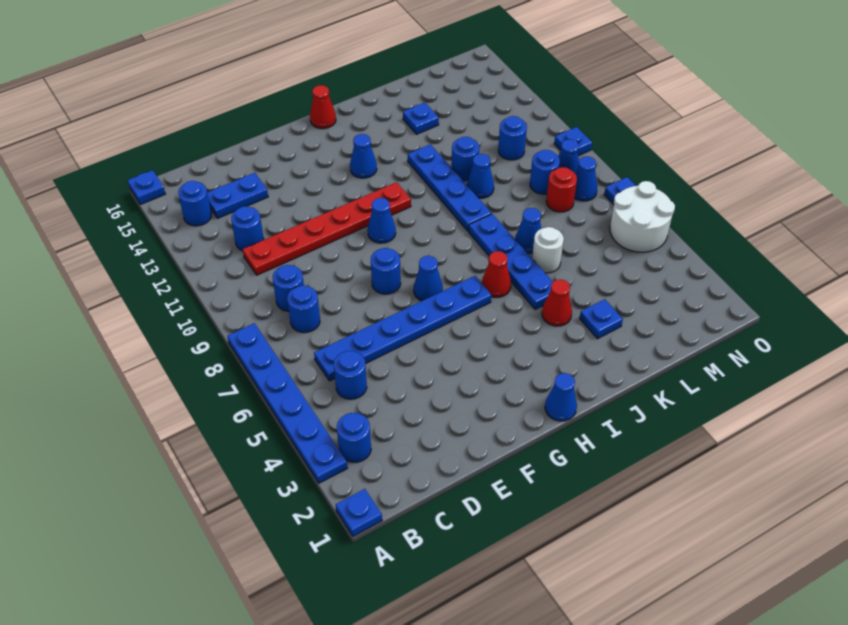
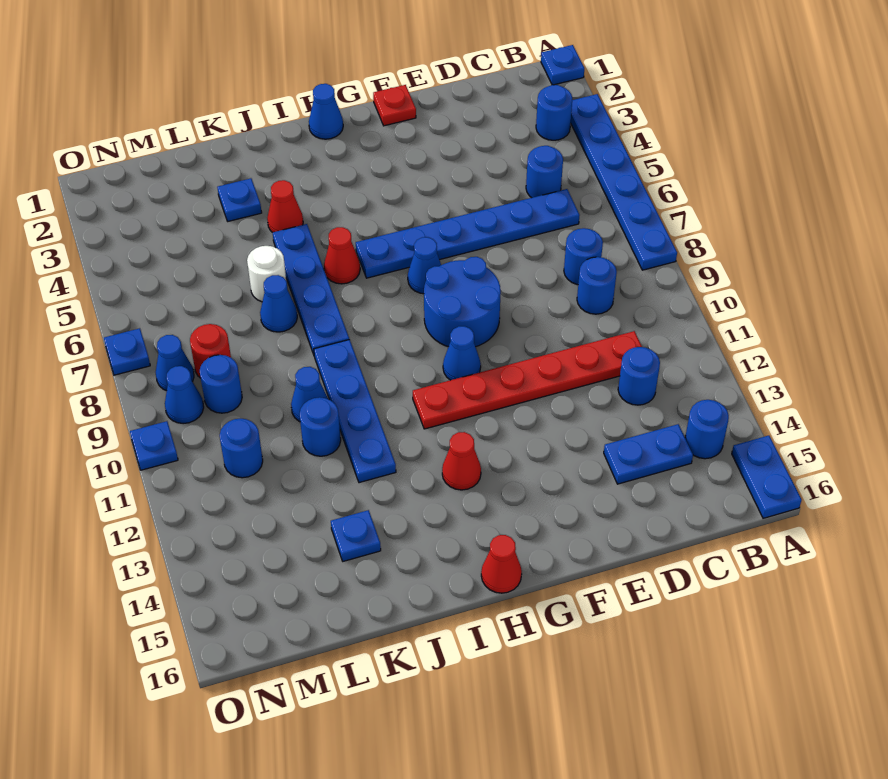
blue 1x1 plate [127,170,165,205] -> blue 1x2 plate [732,436,802,518]
none -> red 1x1 plate [373,85,416,126]
blue 1x1 round brick [371,248,401,294] -> blue 2x2 round brick [424,257,501,347]
blue 1x1 cone [350,134,377,178] -> red 1x1 cone [442,432,481,490]
white 2x2 round brick [610,181,675,252] -> none

